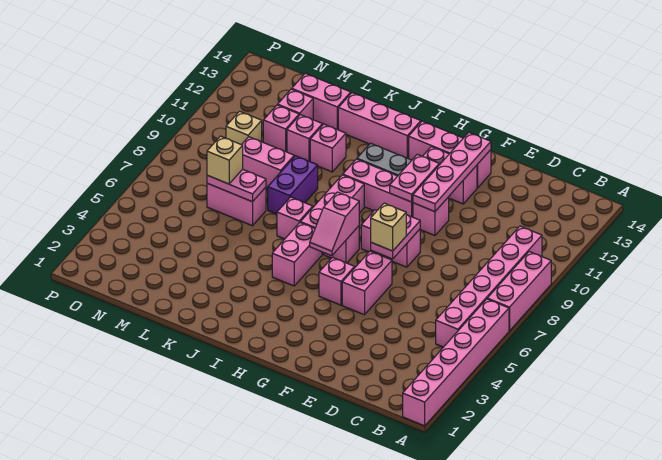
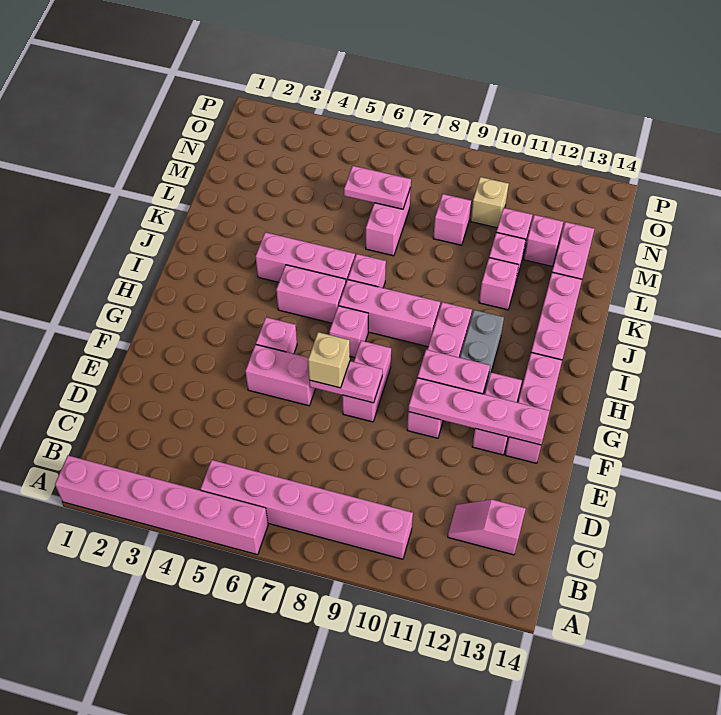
pink 1x3 brick [487,252,551,331] -> pink 1x3 brick moved to [255,232,355,282]
pink 1x2 slope [310,192,359,256] -> pink 1x2 slope moved to [448,499,526,555]
purple 1x2 brick [268,156,318,214] -> none
pink 1x2 plate [207,169,266,202] -> pink 1x2 plate turned to [344,166,411,209]
pink 1x2 brick [242,137,294,189] -> pink 1x1 brick [433,194,471,245]
tan 1x1 brick [207,136,243,184] -> none

